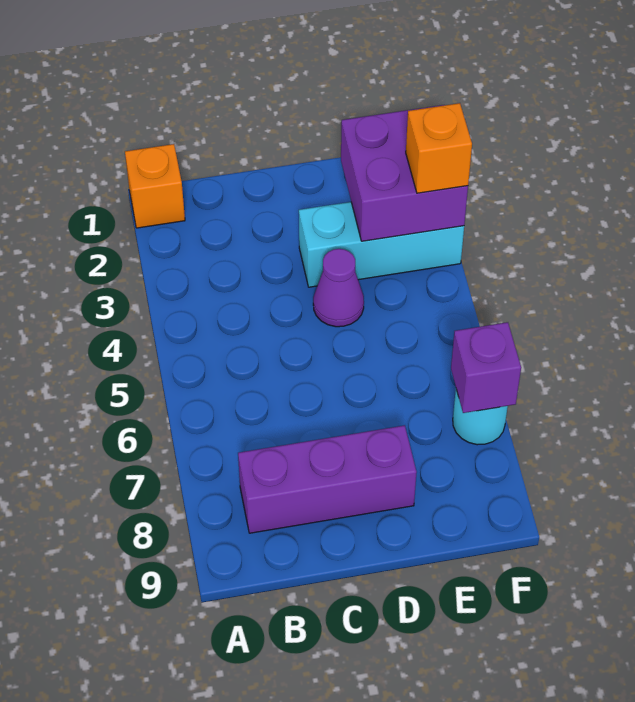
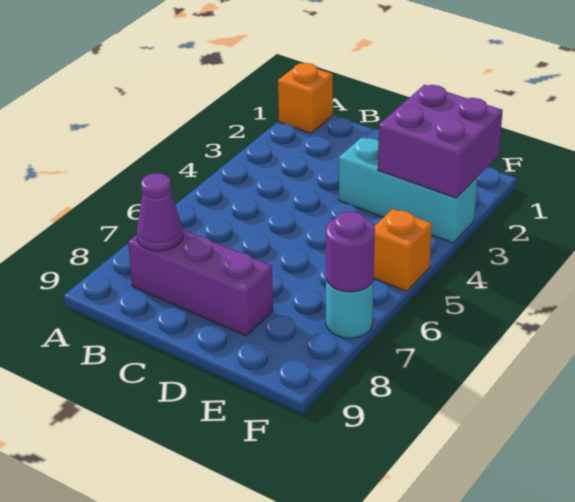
purple 1x1 cone [313,249,364,327] -> purple 1x1 cone moved to [137,173,183,251]
orange 1x1 brick [406,103,472,193] -> orange 1x1 brick moved to [374,209,432,291]
purple 1x1 brick [451,322,521,413] -> purple 1x1 round brick [326,211,375,292]

